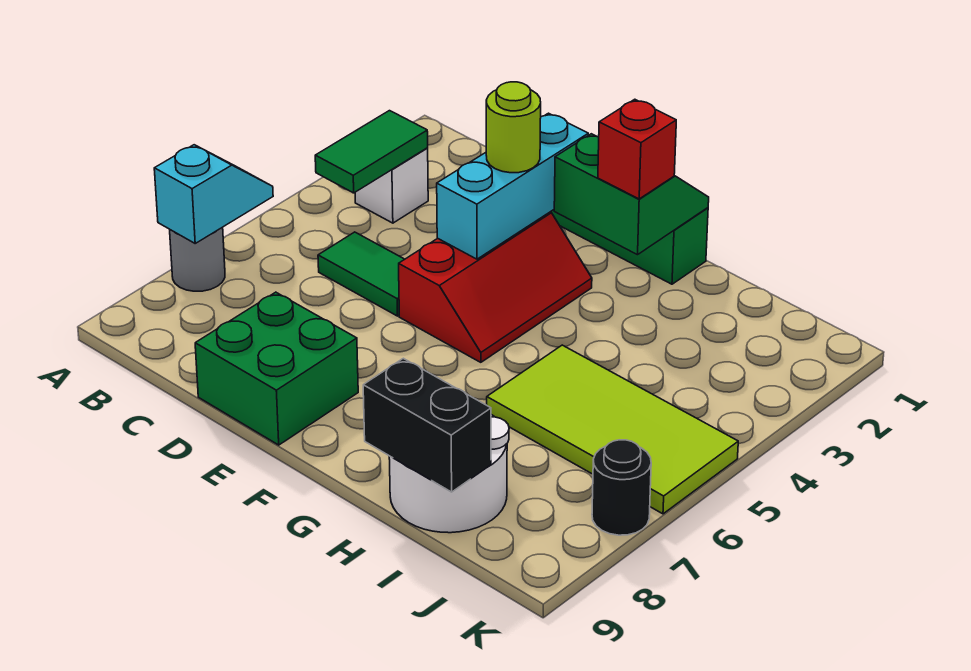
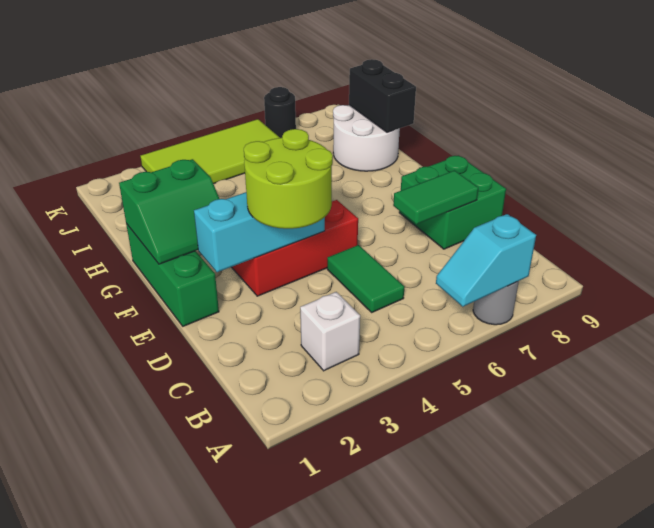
green 1x2 tile [315,111,428,193] -> green 1x2 tile moved to [393,171,478,224]
lime 1x1 round brick [486,82,541,173] -> lime 2x2 round brick [244,129,333,229]
green 2x2 slope [554,134,709,255] -> green 2x2 slope turned to [119,159,219,264]
red 1x1 brick [598,99,676,199] -> none
lime 2x4 tile [487,345,738,514] -> lime 2x4 tile turned to [140,119,280,184]

